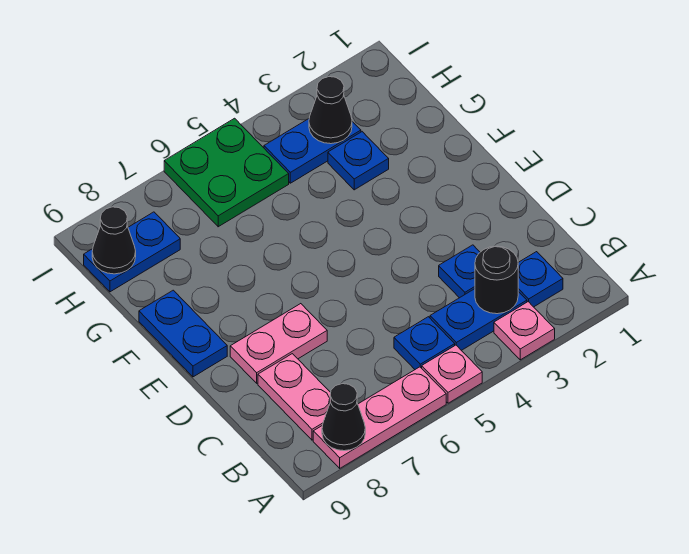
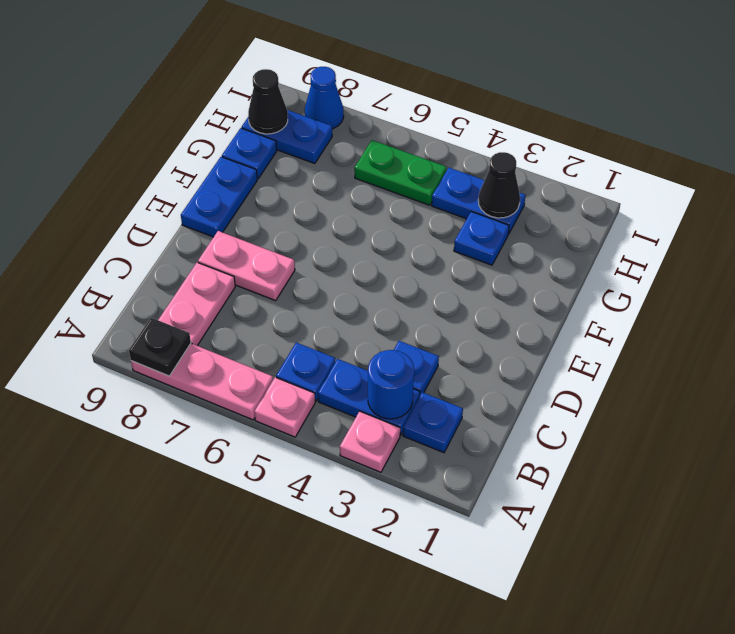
black 1x1 cone [322,384,365,451] -> black 1x1 plate [129,318,191,376]
black 1x1 round brick [475,246,518,314] -> blue 1x1 round brick [368,350,414,419]
none -> blue 1x1 plate [222,128,277,179]
green 2x2 plate [164,118,289,227] -> green 1x2 plate [354,140,447,205]
none -> blue 1x1 cone [305,67,344,129]

